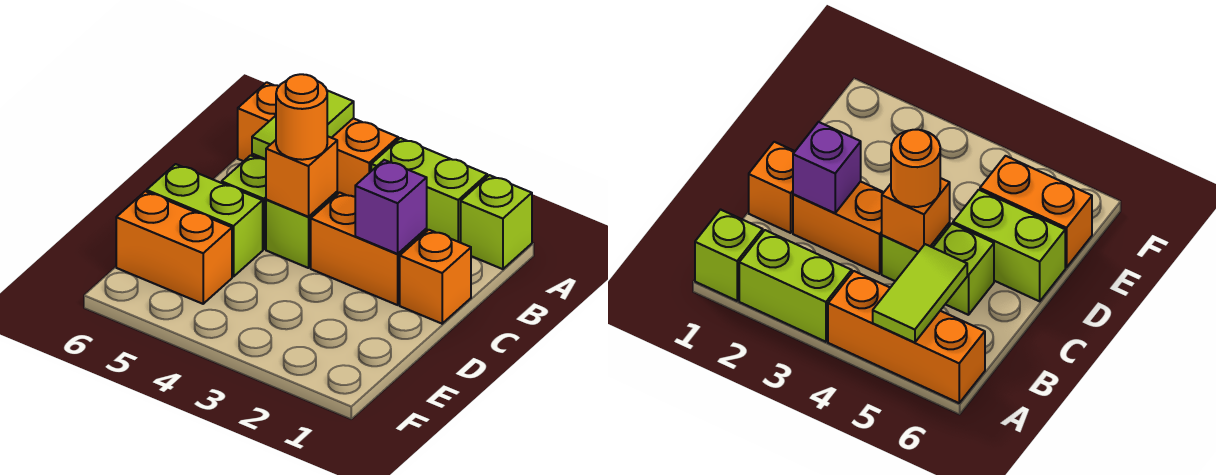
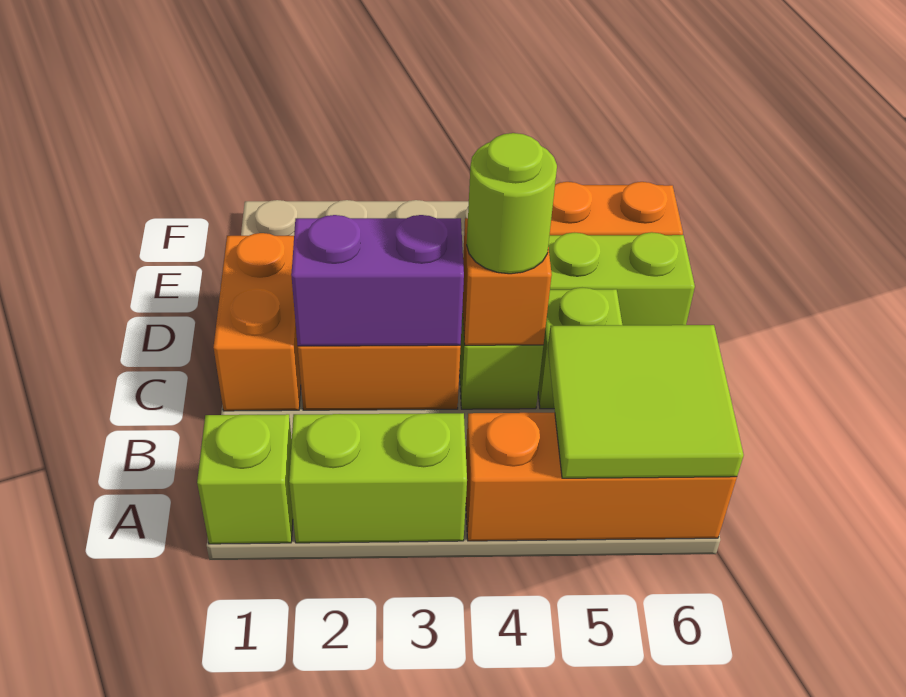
lime 1x2 tile [252,91,354,159] -> lime 2x2 tile [548,325,744,478]
orange 1x1 brick [400,230,471,324] -> orange 1x2 brick [214,233,301,411]
purple 1x1 brick [355,160,427,254] -> purple 1x2 brick [291,215,464,346]
orange 1x1 round brick [276,74,327,160] -> lime 1x1 round brick [467,133,557,274]

